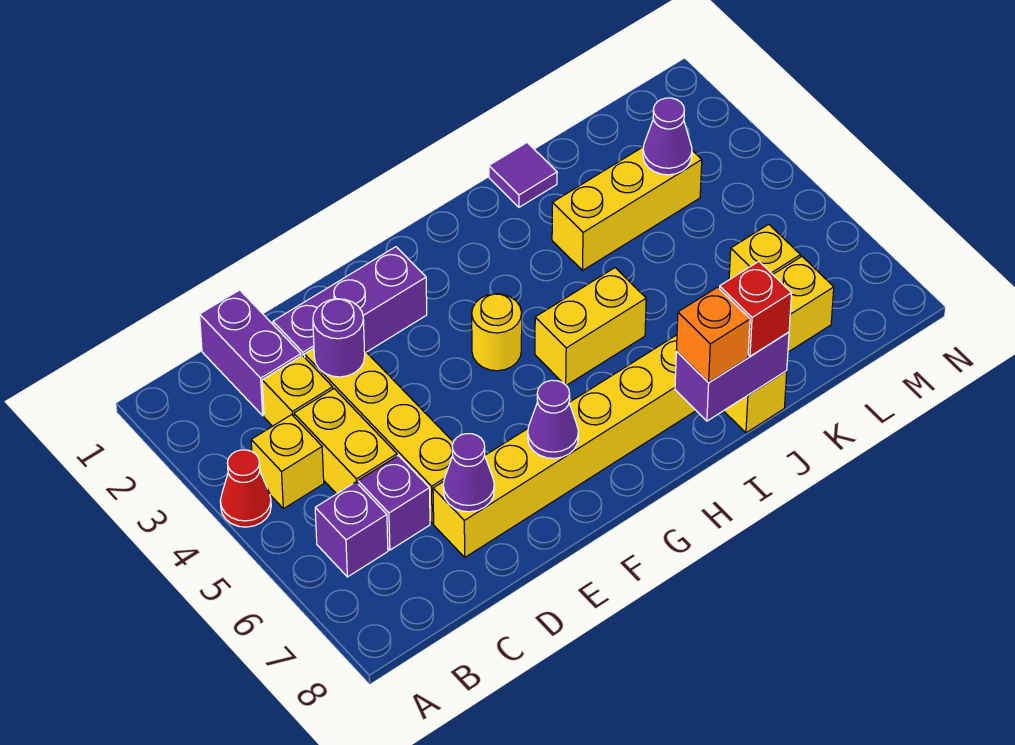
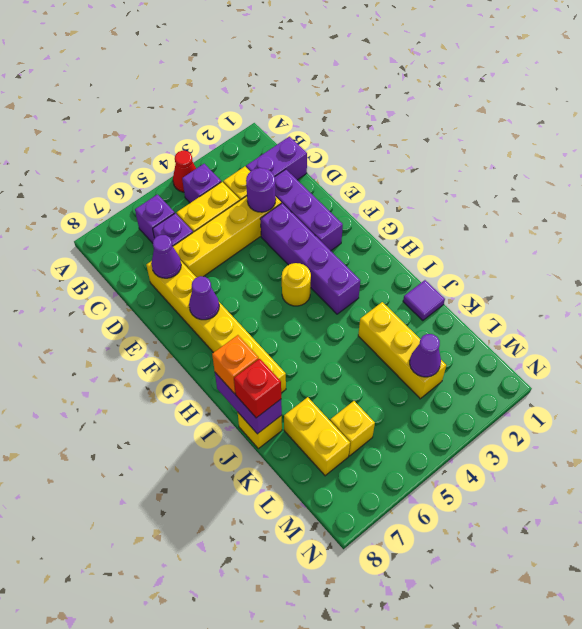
yellow 1x1 brick [251,415,324,509] -> purple 1x1 brick [182,164,221,203]
none -> purple 1x4 brick [260,203,360,314]
yellow 1x2 brick [535,268,646,385] -> none

